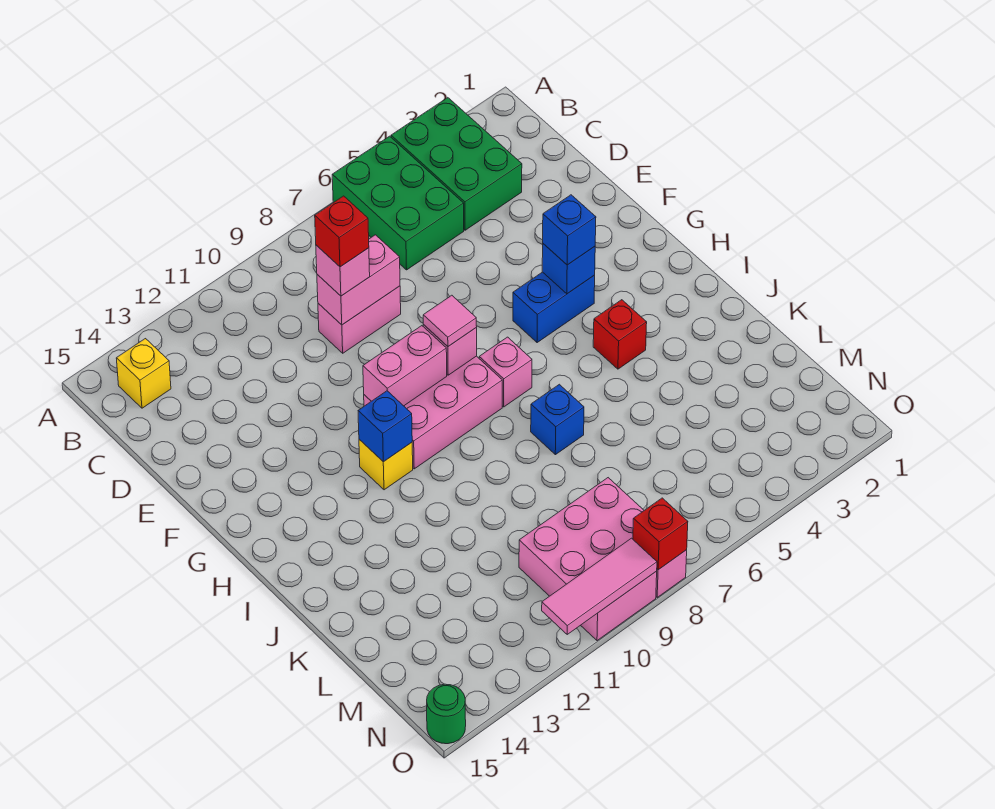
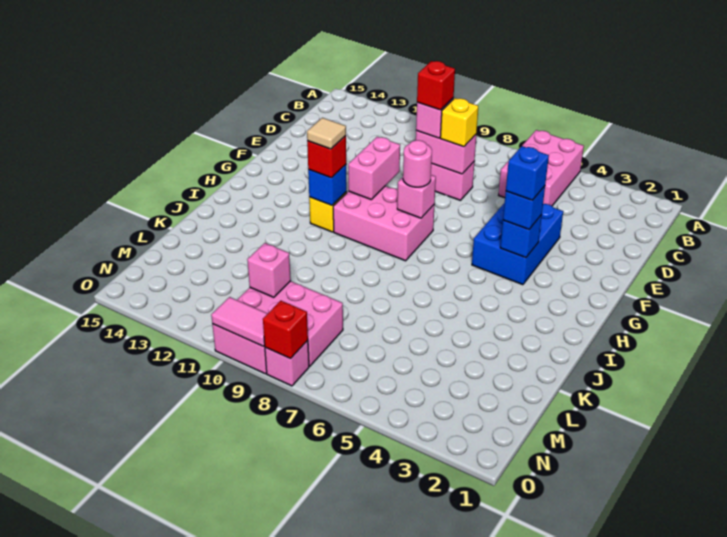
green 2x3 brick [391,98,522,230] -> none
green 2x3 brick [332,136,464,270] -> pink 2x3 brick [499,130,584,206]
yellow 1x1 brick [116,339,171,408] -> yellow 1x1 brick moved to [440,98,478,147]
blue 1x2 brick [513,272,595,343] -> blue 2x3 brick [472,203,563,285]
pink 1x1 tile [423,295,477,346] -> pink 1x1 round brick [403,140,432,187]
pink 1x2 brick [363,326,447,406] -> pink 1x2 brick turned to [348,137,400,199]
pink 1x1 brick [479,337,532,407] -> pink 1x1 brick moved to [247,243,291,297]
none -> tan 1x1 tile [307,118,346,149]
red 1x1 brick [593,300,647,369] -> red 1x1 brick moved to [307,136,346,178]
blue 1x1 brick [531,384,584,455] -> blue 1x1 brick moved to [506,146,549,200]
pink 1x3 tile [542,538,657,634] -> pink 1x2 tile [211,297,268,346]
green 1x1 round brick [427,684,466,744] -> none

